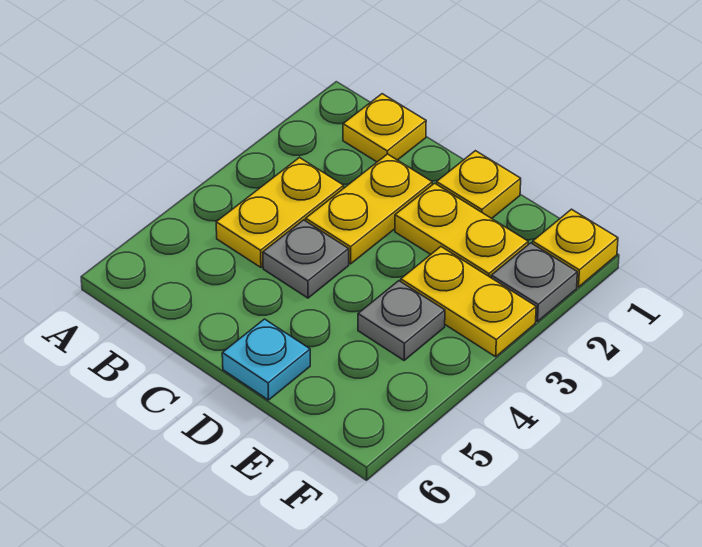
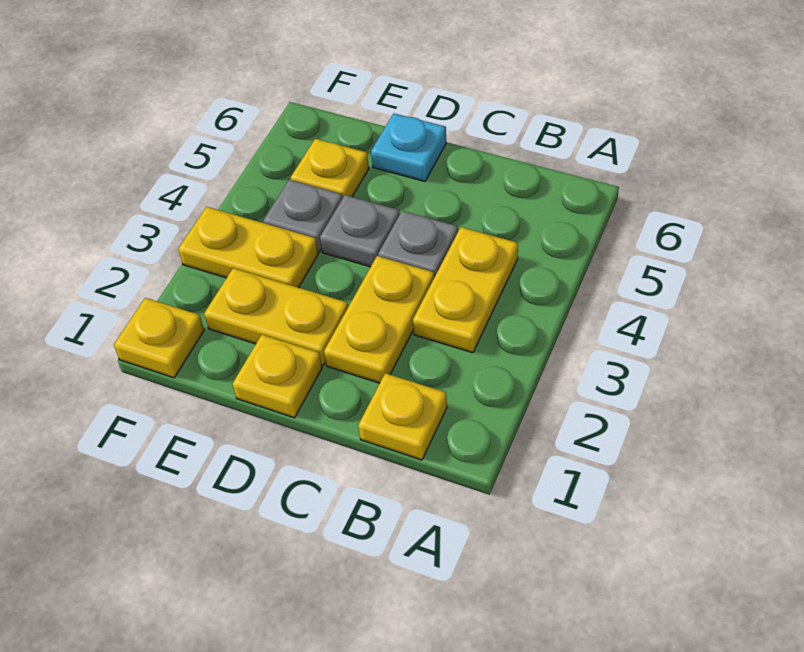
none -> yellow 1x1 plate [291,139,369,197]
grey 1x1 plate [491,243,577,322] -> grey 1x1 plate moved to [320,195,400,267]

